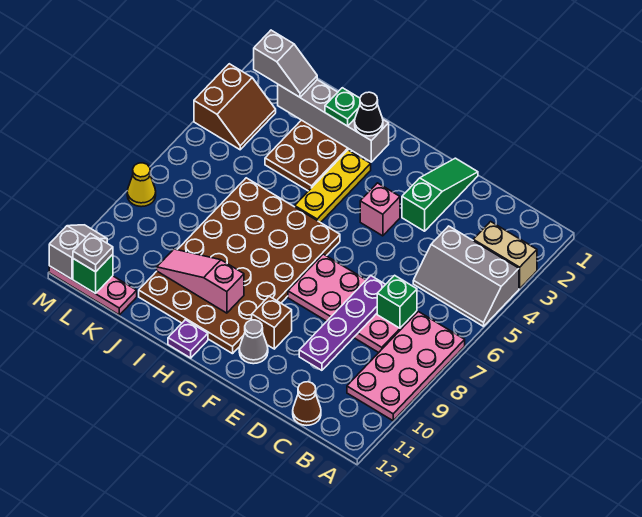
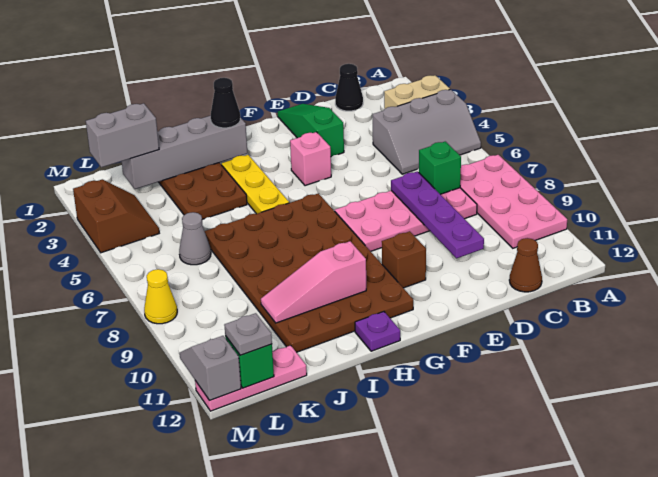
none -> black 1x1 cone [335,64,363,111]
grey 1x1 cone [239,320,268,364] -> grey 1x1 cone moved to [179,212,211,265]
green 1x1 plate [325,88,360,126] -> none
grey 1x2 slope [254,30,317,97] -> grey 1x2 brick [86,103,159,167]

